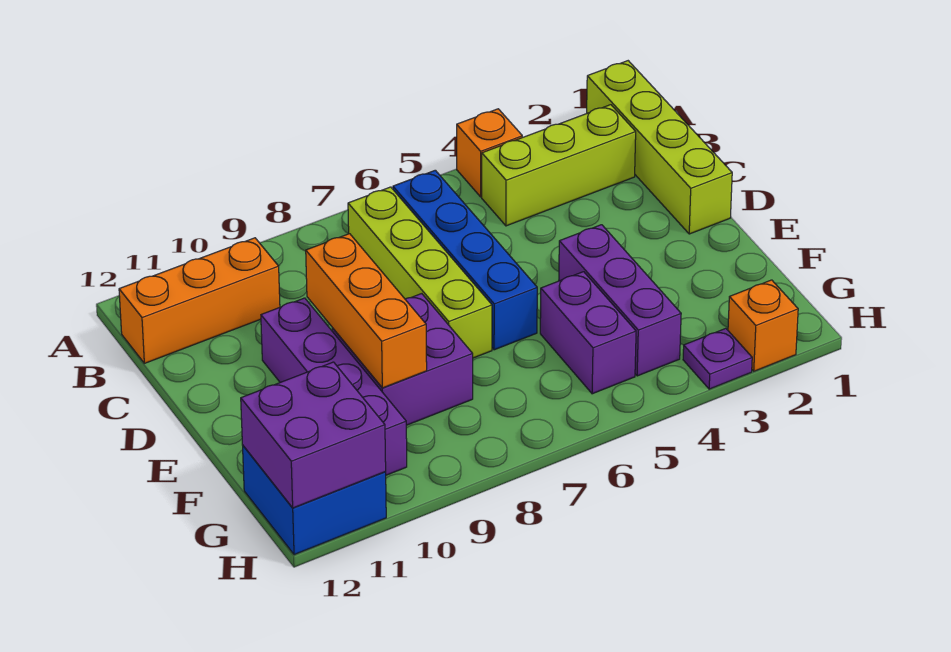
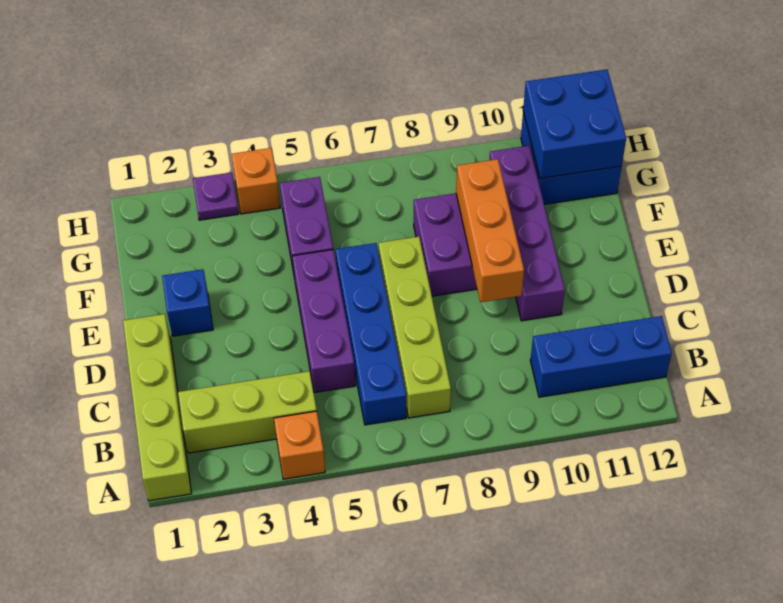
orange 1x3 brick [119,238,280,363] -> blue 1x3 brick [530,316,672,397]
none -> blue 1x1 brick [162,269,213,336]
purple 1x3 brick [559,225,681,376] -> purple 1x3 brick moved to [292,250,355,393]
purple 2x2 brick [241,362,386,508] -> blue 2x2 brick [523,69,626,179]
orange 1x1 brick [728,280,798,371] -> orange 1x1 brick moved to [232,148,280,214]

